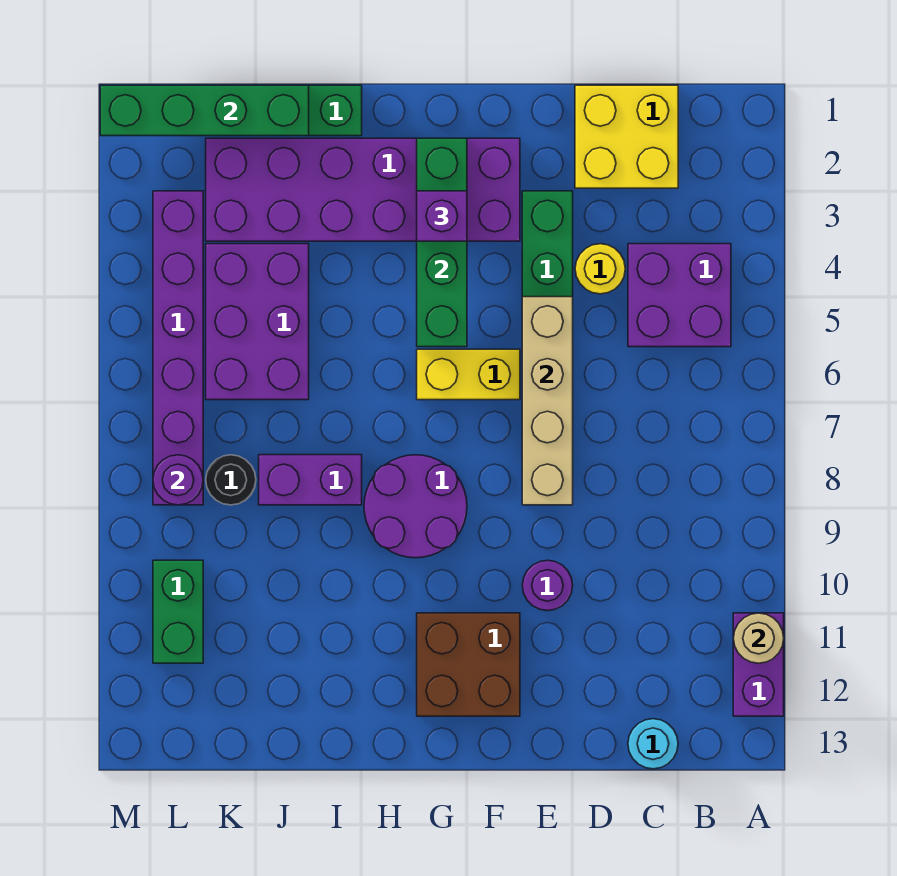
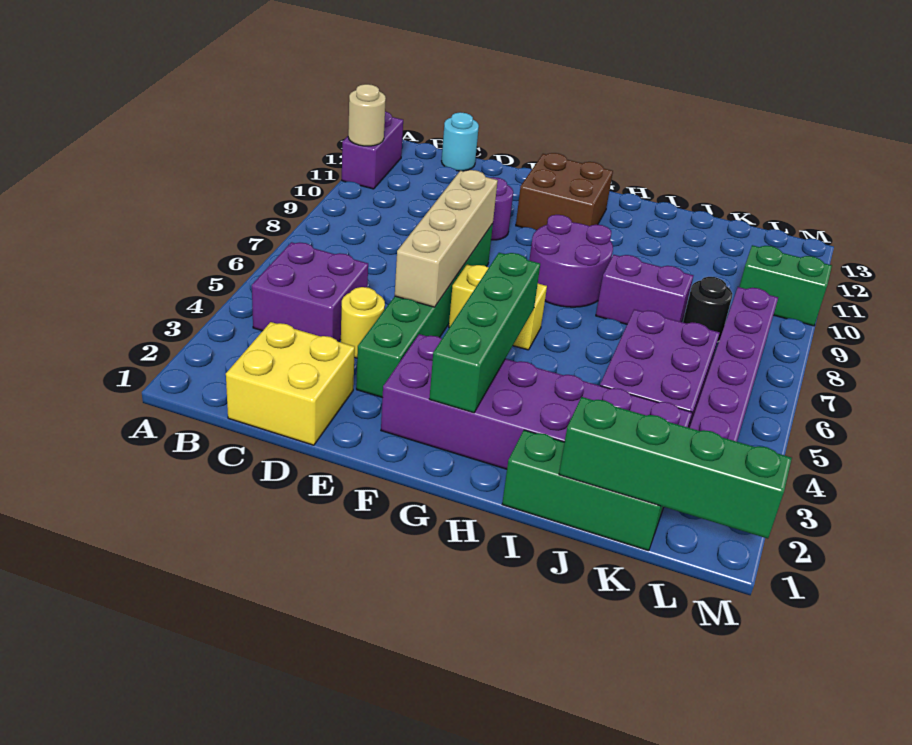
purple 1x1 brick [417,191,467,241] -> none
purple 1x1 round brick [153,455,203,505] -> none
green 1x2 brick [153,560,203,663] -> green 1x2 brick turned to [740,245,832,326]

